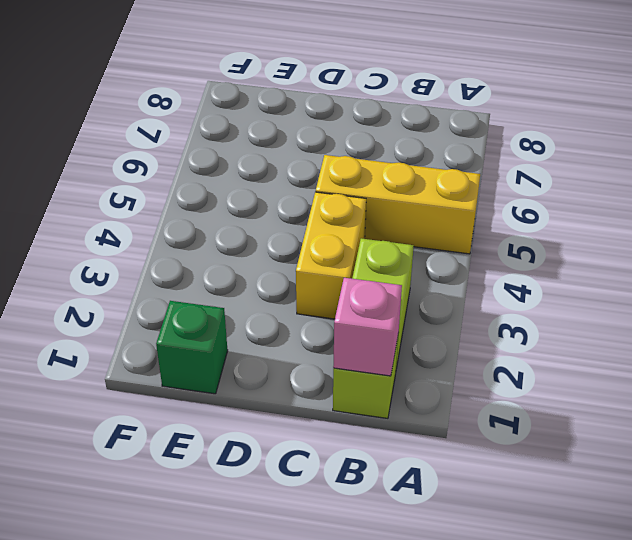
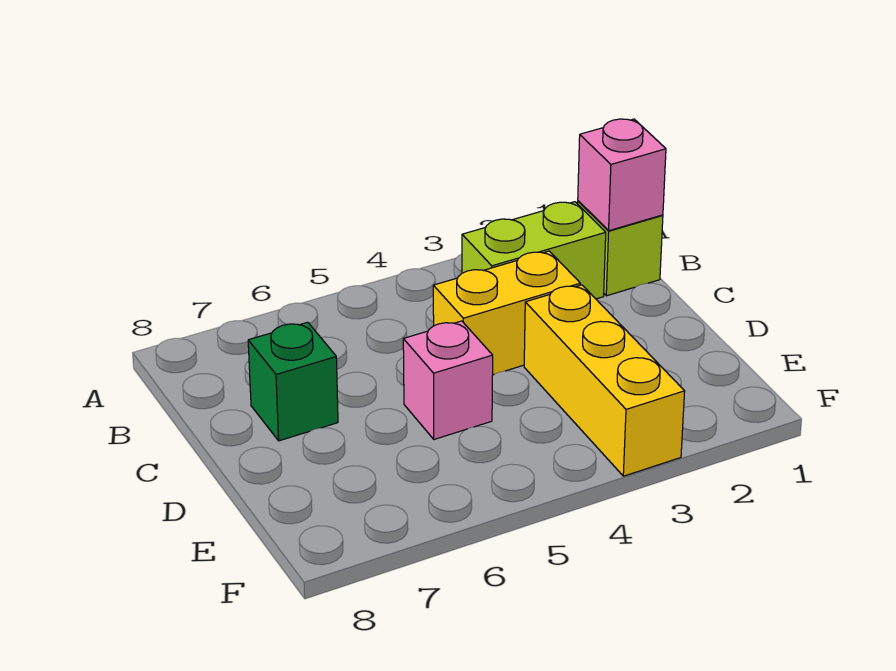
yellow 1x3 brick [316,155,480,254] -> yellow 1x3 brick moved to [524,285,685,476]
none -> pink 1x1 brick [403,321,493,439]
green 1x1 brick [156,301,228,394] -> green 1x1 brick moved to [248,322,338,441]

